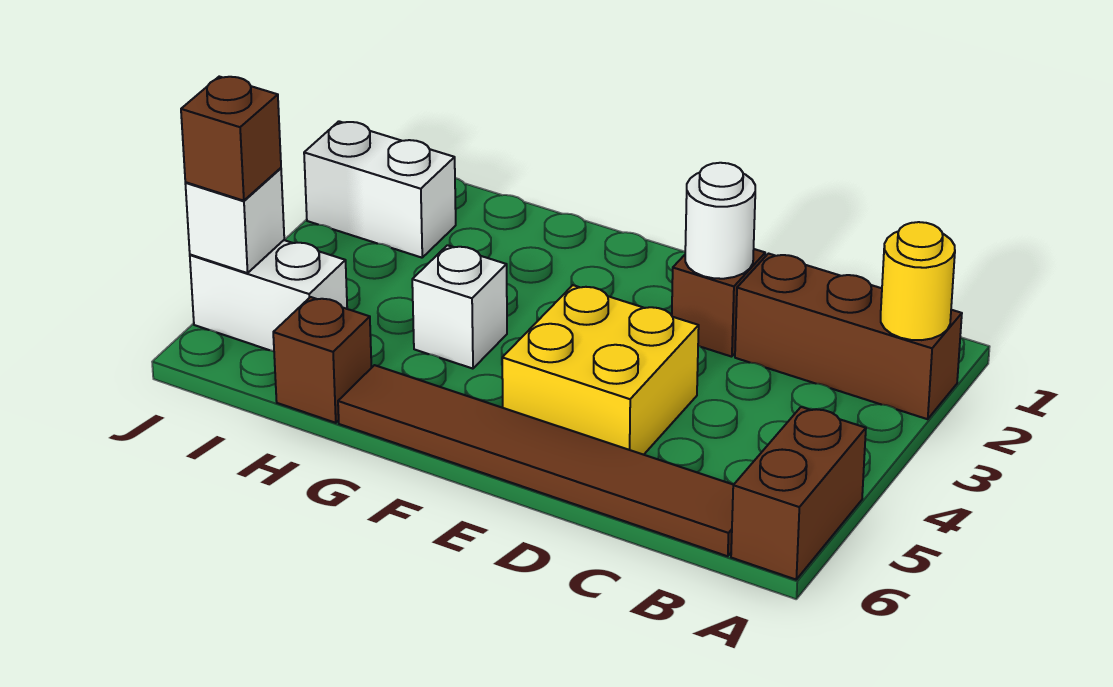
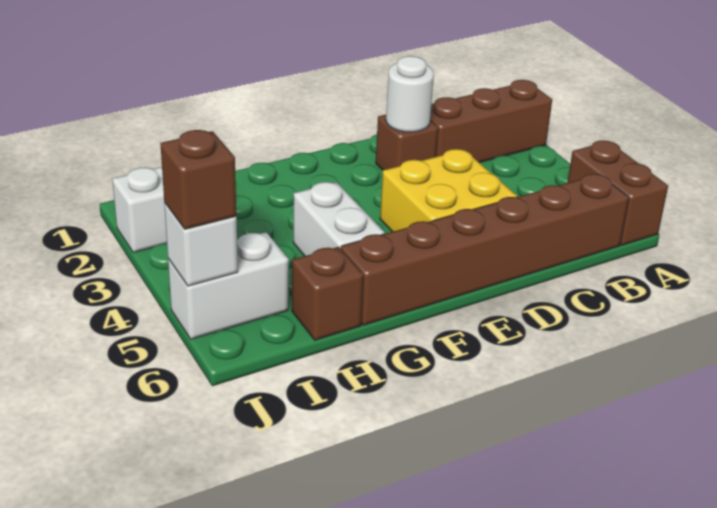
yellow 1x1 round brick [881,222,955,340] -> none
brown 1x6 tile [338,365,733,556] -> brown 1x6 brick [341,174,629,325]
white 1x1 brick [412,245,507,369] -> white 1x2 brick [293,182,385,256]

